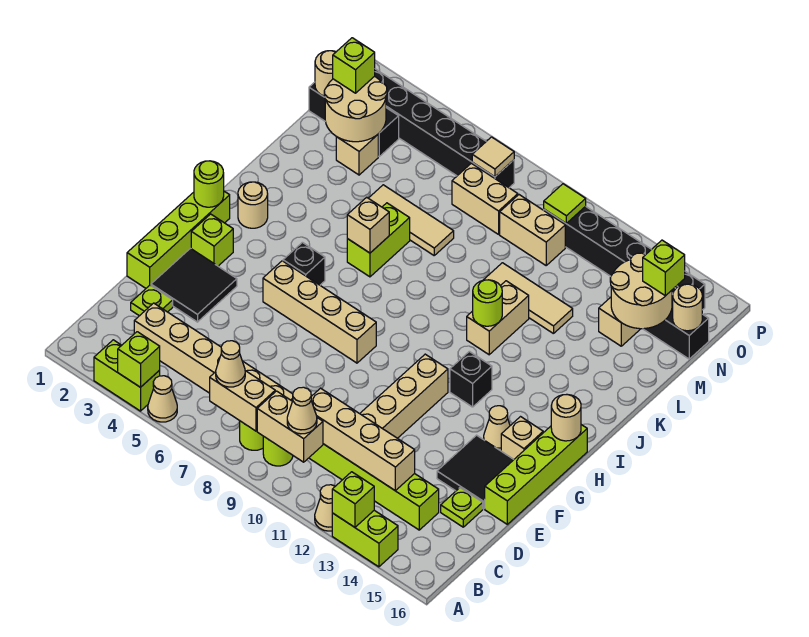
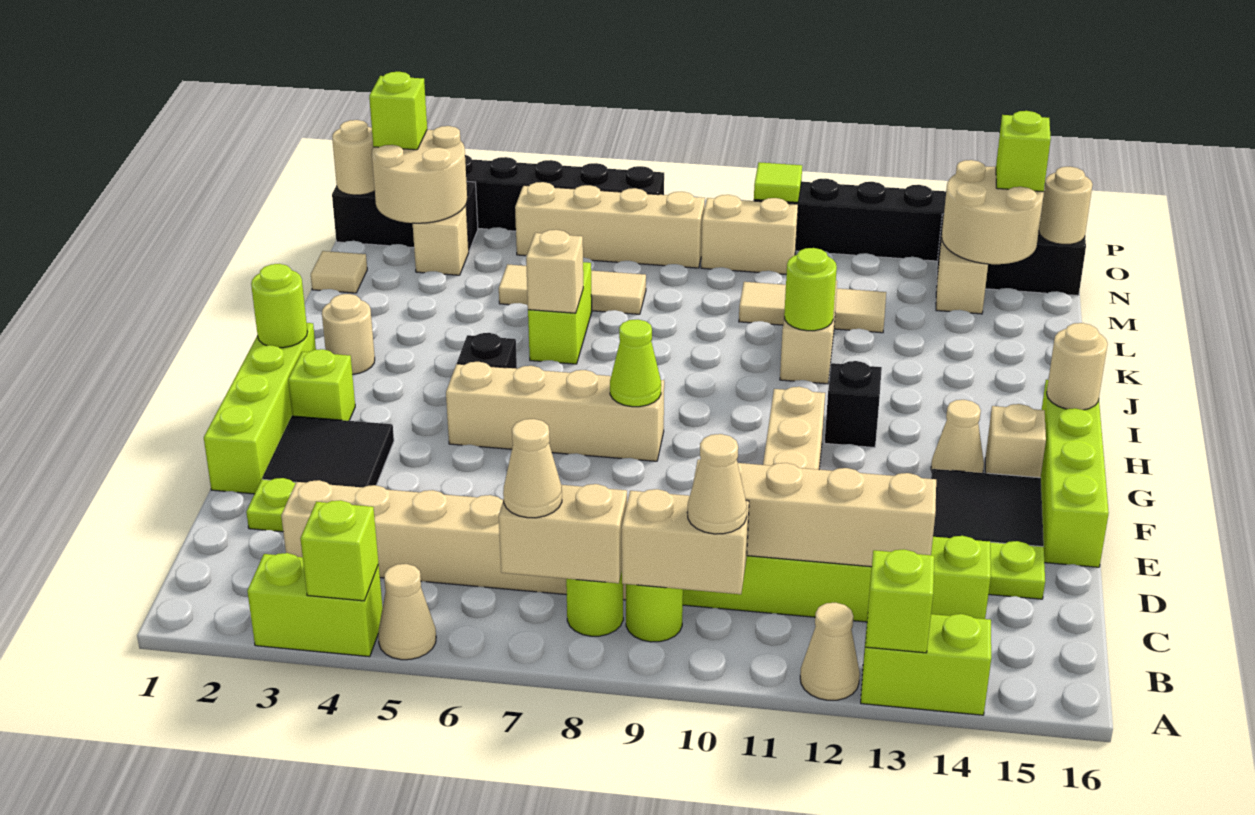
none -> lime 1x1 cone [610,319,661,407]
tan 1x2 brick [452,163,518,234] -> tan 1x4 brick [515,182,705,268]
tan 1x1 tile [472,137,514,177] -> tan 1x1 tile moved to [311,251,367,293]

